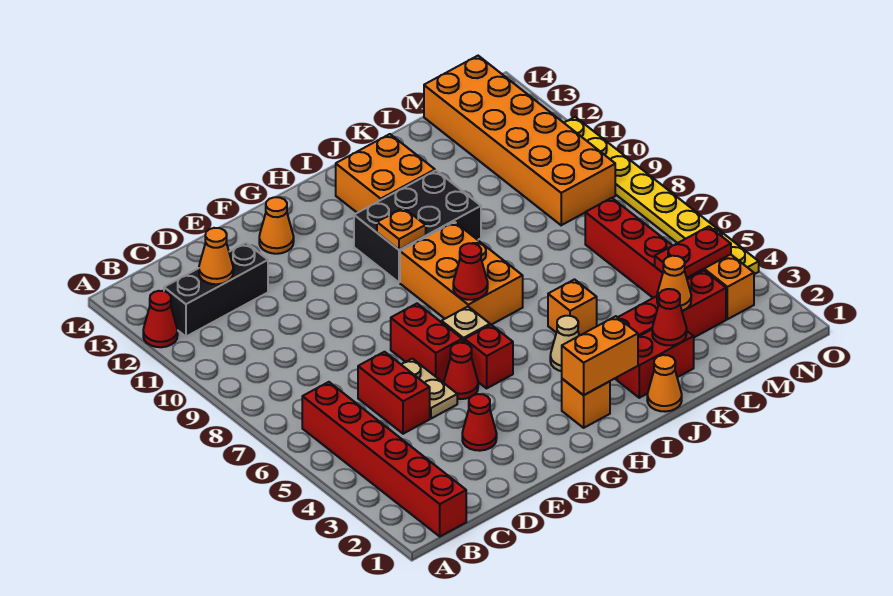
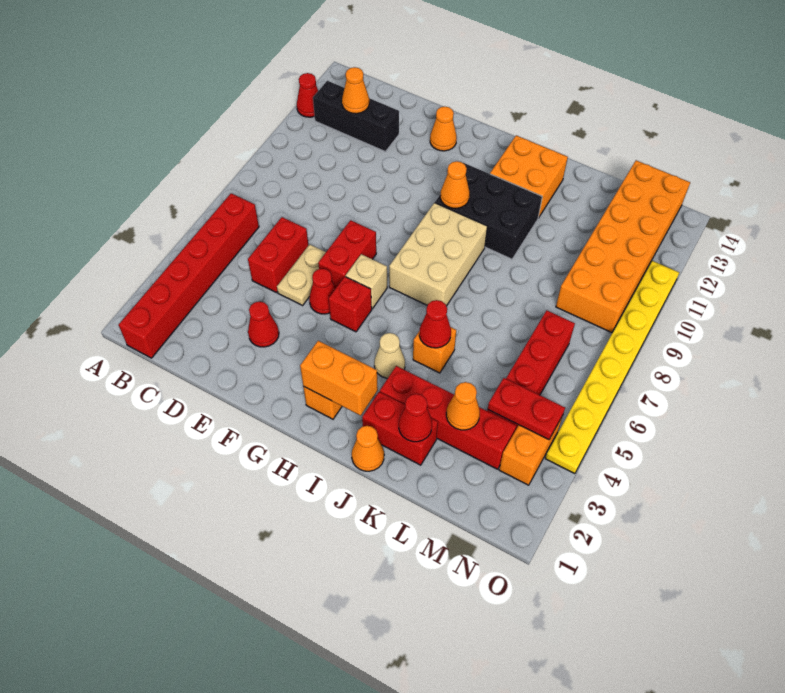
orange 2x3 brick [400,222,523,325] -> tan 2x3 brick [389,203,487,306]
red 1x1 cone [453,243,488,300] -> red 1x1 cone moved to [419,300,451,348]
orange 1x1 plate [377,208,426,250] -> orange 1x1 cone [440,161,470,208]

